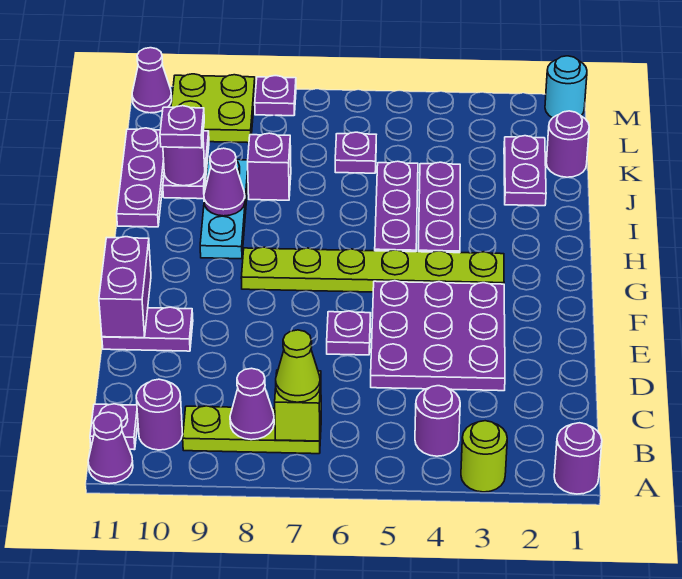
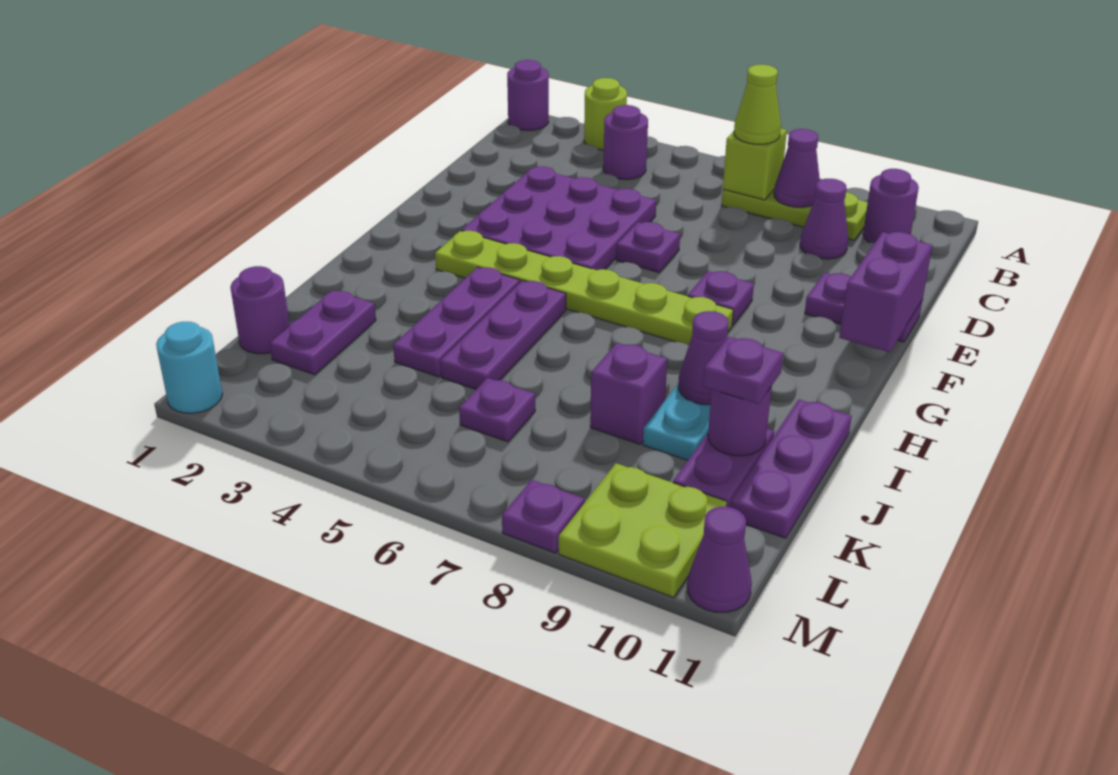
purple 1x1 cone [88,412,133,484] -> purple 1x1 cone moved to [800,179,848,259]
purple 1x1 plate [90,404,138,450] -> purple 1x1 plate moved to [688,271,754,325]

